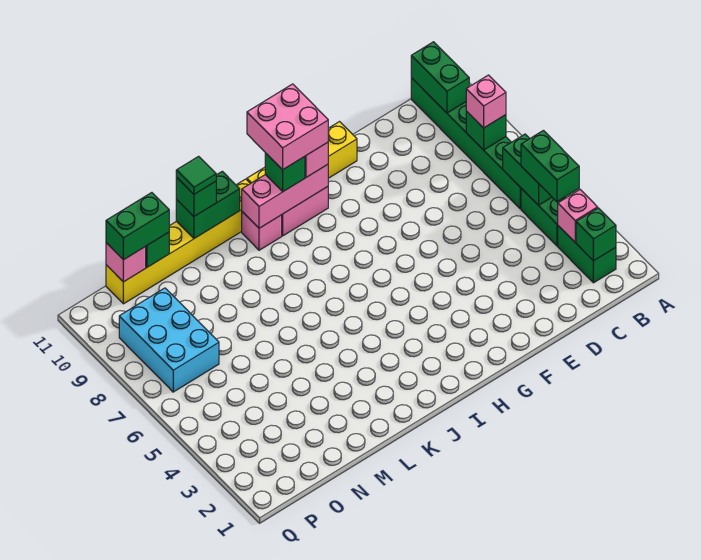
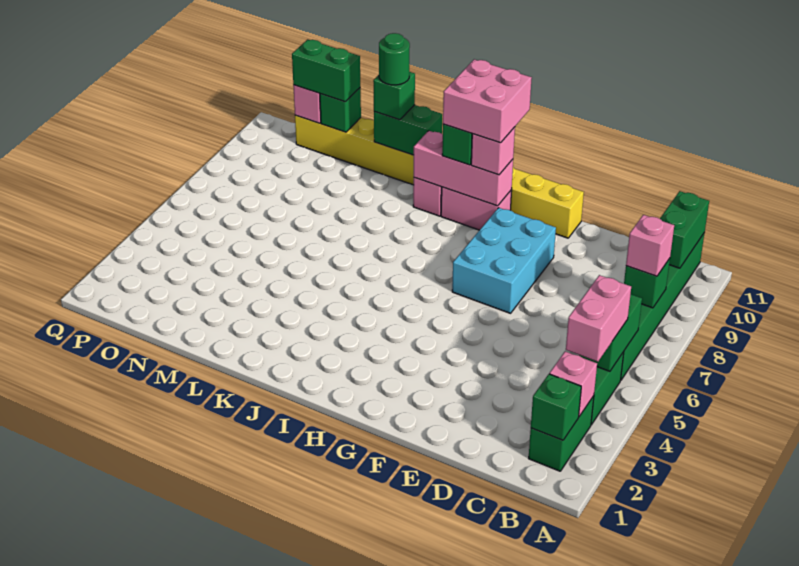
green 1x2 brick [521,131,579,202] -> pink 1x2 brick [566,275,631,362]
green 1x1 tile [176,156,216,194] -> green 1x1 round brick [379,33,410,85]
cyan 2x3 brick [119,288,219,392] -> cyan 2x3 brick moved to [452,208,556,313]

